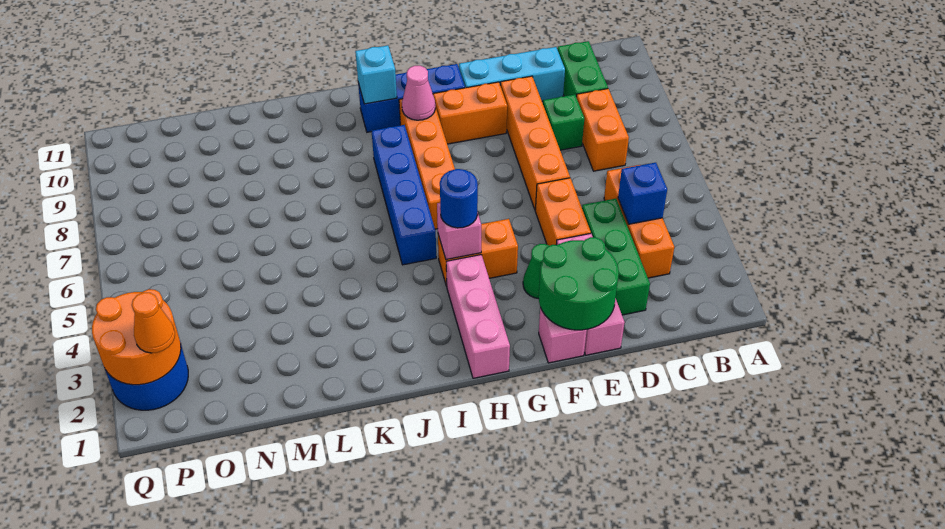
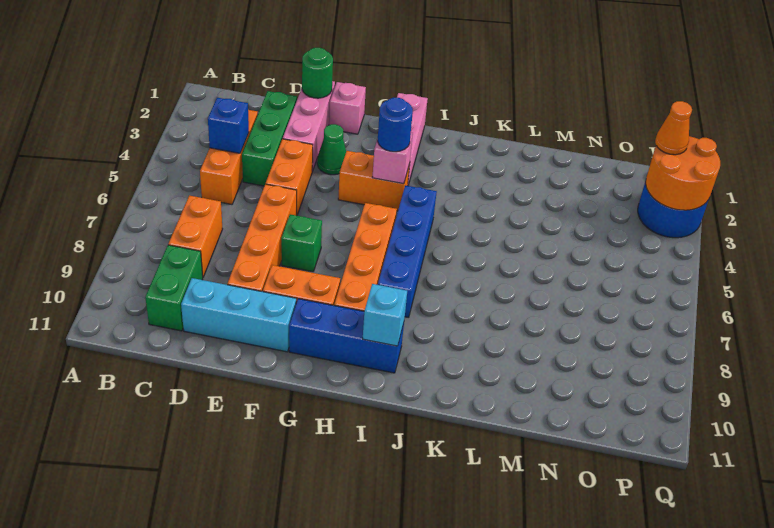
green 1x1 brick [543,95,584,150] -> green 1x1 brick moved to [281,214,322,272]
green 2x2 round brick [539,237,619,330] -> green 1x1 round brick [302,48,333,98]
pink 1x1 cone [402,66,435,120] -> none

